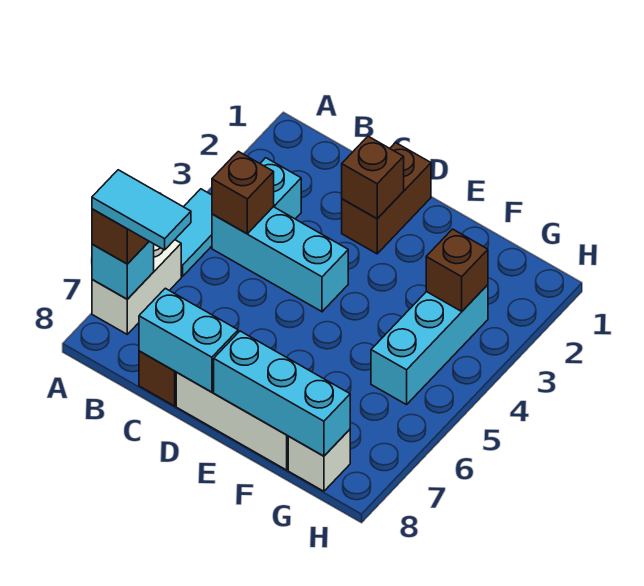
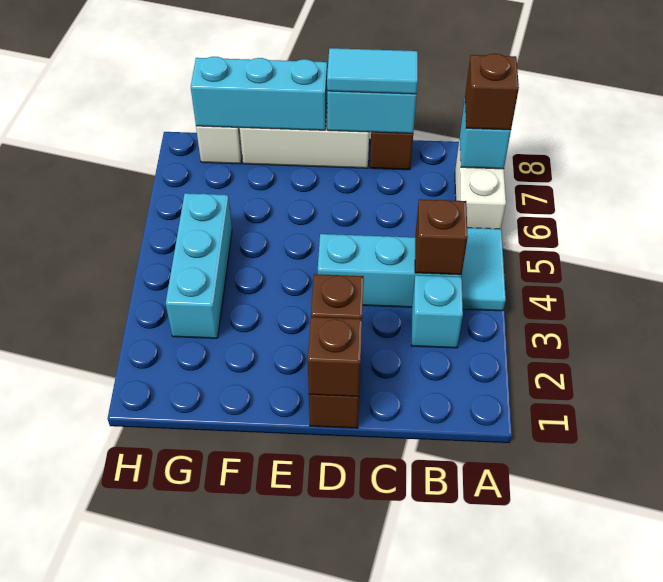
cyan 1x2 tile [92,170,191,250] -> cyan 1x2 tile moved to [327,48,418,94]
brown 1x1 brick [426,229,488,311] -> brown 1x1 brick moved to [308,317,362,397]

